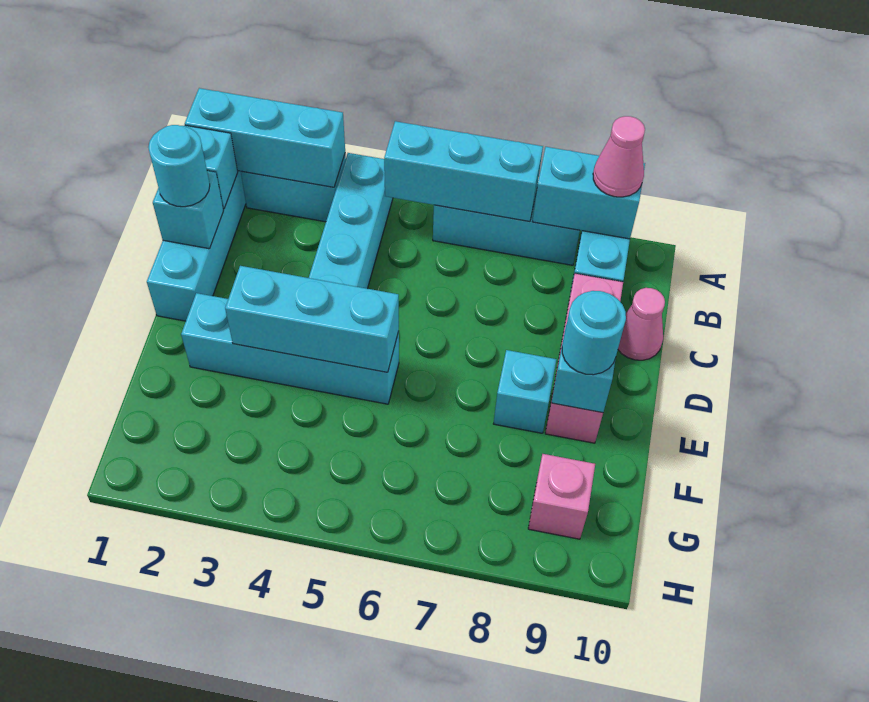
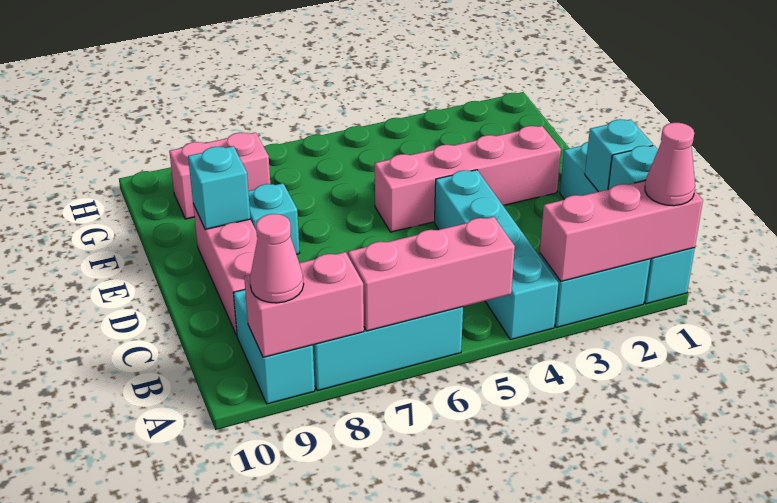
cyan 1x3 brick [185,88,345,187] -> pink 1x3 brick [540,181,703,281]
cyan 1x3 brick [384,121,543,221] -> pink 1x3 brick [348,217,515,331]
cyan 1x2 brick [533,147,645,239] -> pink 1x2 brick [244,252,364,357]
cyan 1x1 round brick [148,125,210,207] -> none
pink 1x1 cone [618,288,665,360] -> pink 1x1 cone moved to [645,123,695,206]
cyan 1x4 brick [181,293,399,404] -> pink 1x4 brick [375,126,561,232]
cyan 1x3 brick [225,266,399,372] -> none
cyan 1x1 round brick [562,291,626,375] -> none
pink 1x1 brick [528,454,595,539] -> pink 1x2 brick [169,132,270,219]

